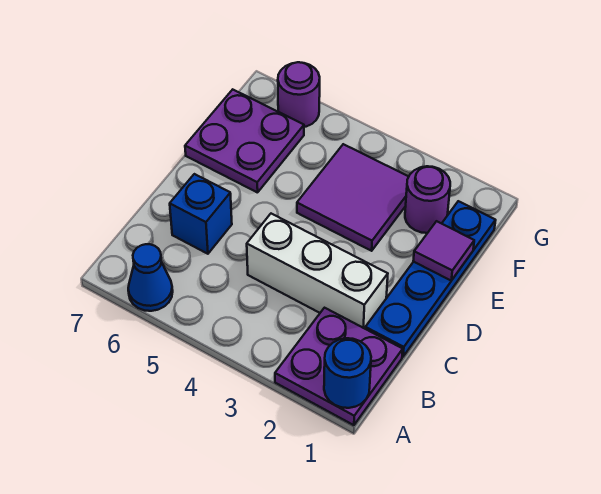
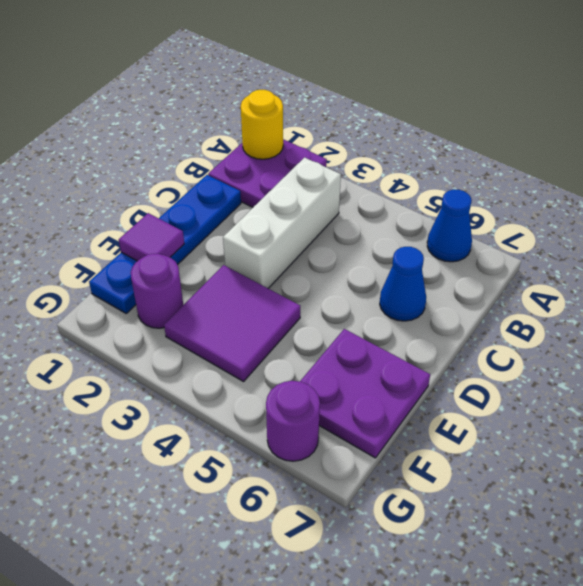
blue 1x1 round brick [324,338,371,408] -> yellow 1x1 round brick [241,90,283,159]
white 1x3 brick [247,214,388,329] -> white 1x3 brick turned to [223,158,341,288]
blue 1x1 brick [170,174,232,254] -> blue 1x1 cone [380,247,426,321]

